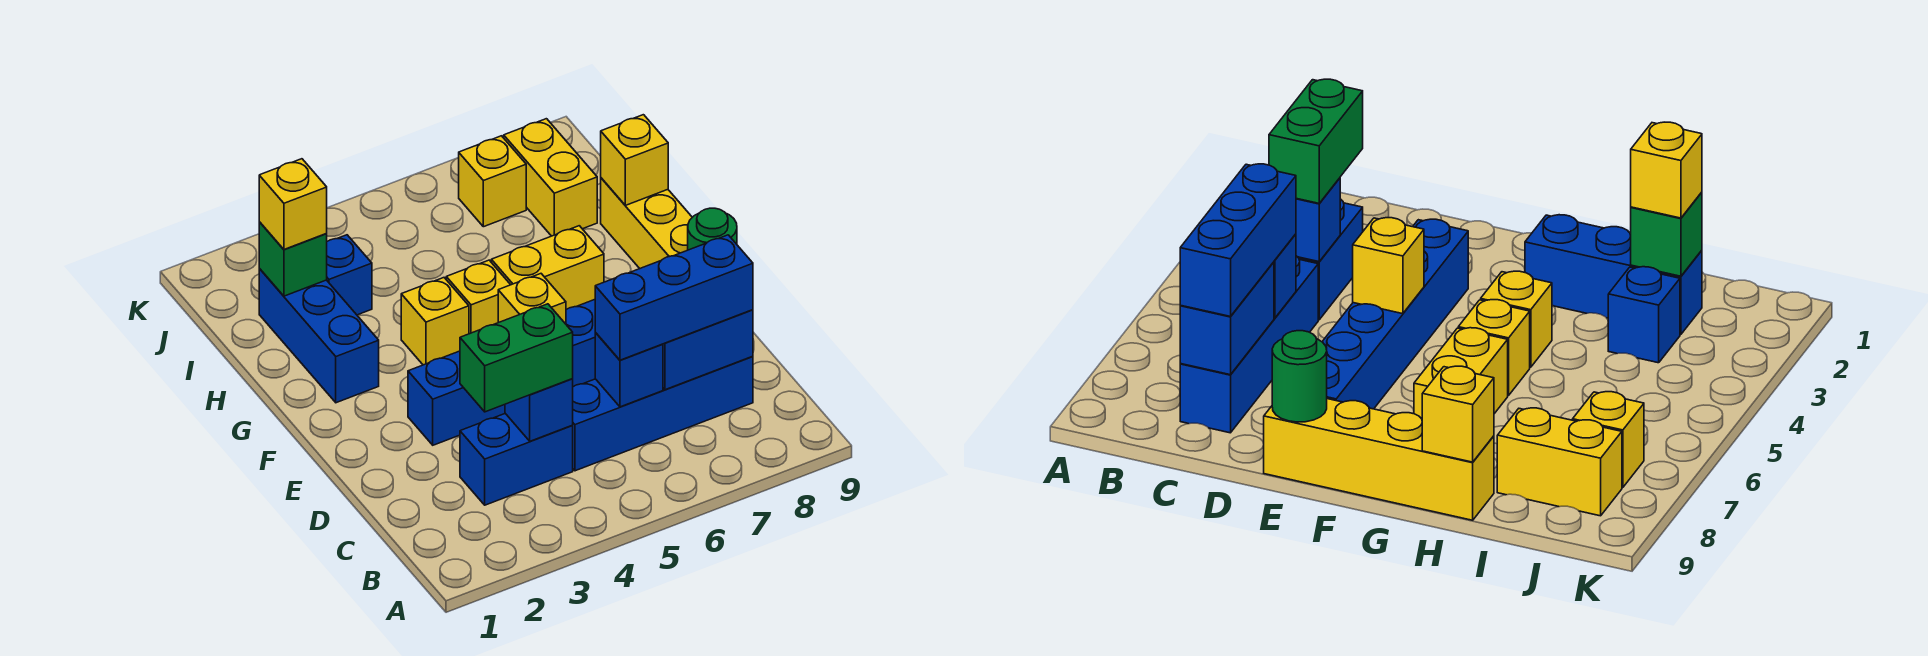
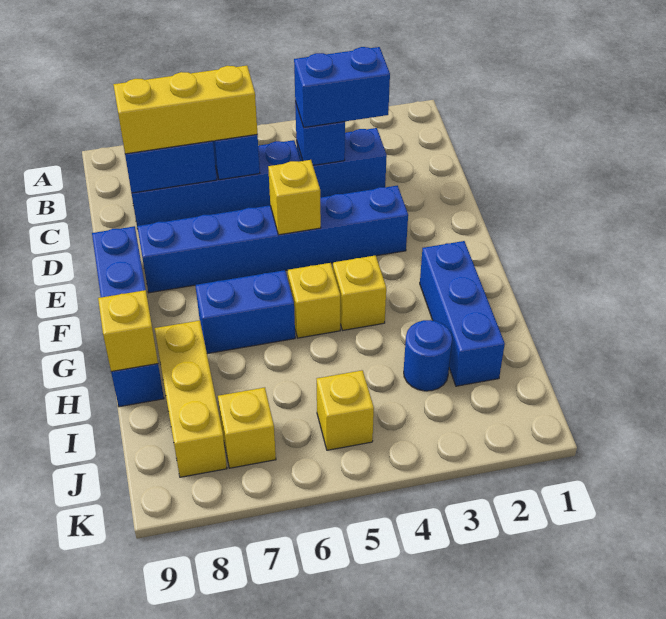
green 1x2 brick [460,304,573,412] -> blue 1x2 brick [294,47,390,127]
blue 1x3 brick [595,235,753,360] -> yellow 1x3 brick [113,66,257,154]
yellow 1x4 brick [601,178,692,269] -> blue 1x4 brick [92,226,164,407]
green 1x1 round brick [688,208,737,250] -> none
yellow 1x2 brick [491,226,604,310] -> blue 1x2 brick [195,270,295,354]
green 1x1 brick [259,222,327,296] -> none
yellow 1x1 brick [259,159,327,249] -> yellow 1x1 brick moved to [317,370,374,450]
blue 1x1 brick [327,235,372,315] -> blue 1x1 round brick [404,320,452,391]
yellow 1x2 brick [504,119,597,236] -> yellow 1x3 brick [155,321,227,477]

